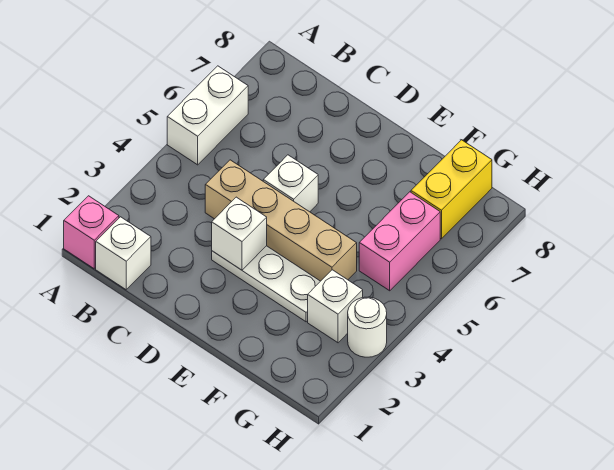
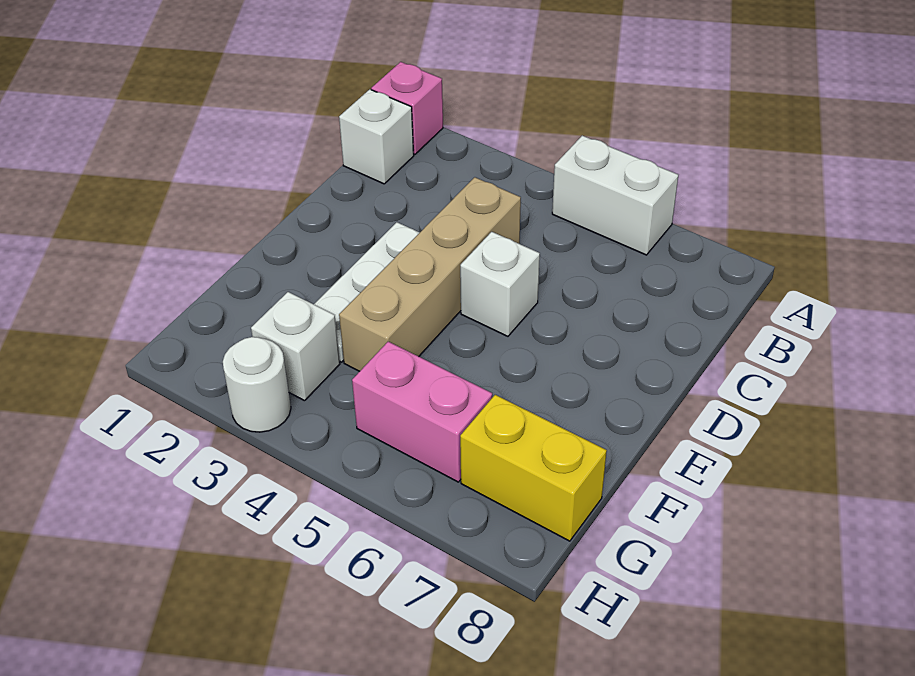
white 1x1 brick [212,197,267,270] -> none

